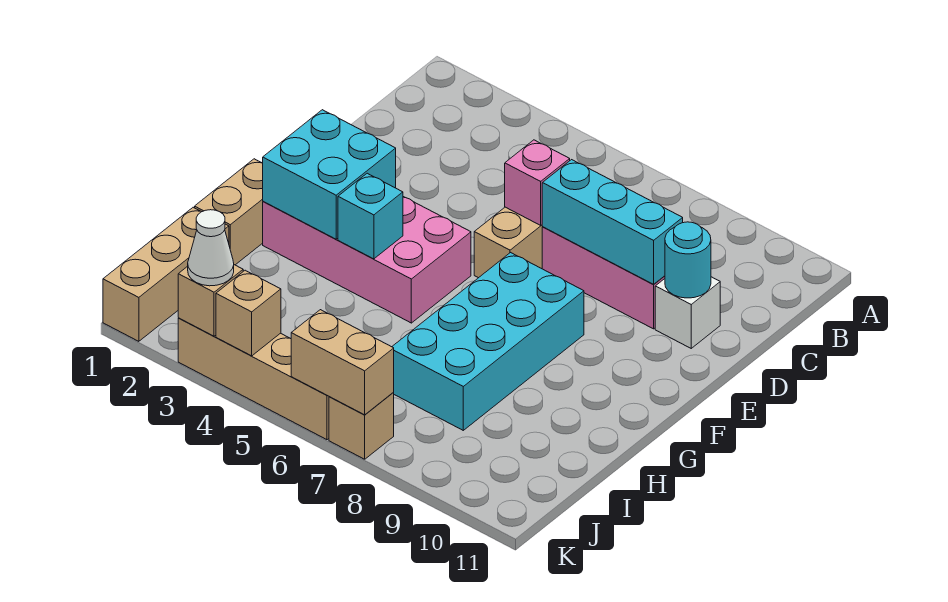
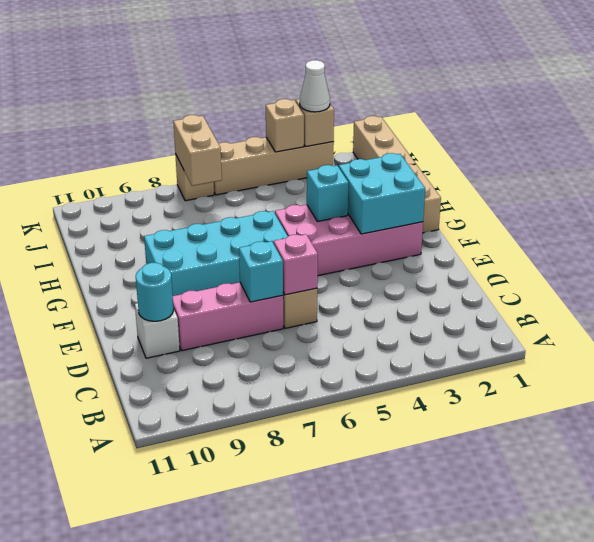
cyan 1x3 brick [542,160,683,284] -> cyan 1x1 brick [239,241,283,302]
cyan 2x4 brick [392,253,584,430] -> cyan 2x4 brick turned to [144,211,288,296]
tan 1x2 brick [291,310,394,415] -> tan 1x2 brick turned to [173,115,222,186]

